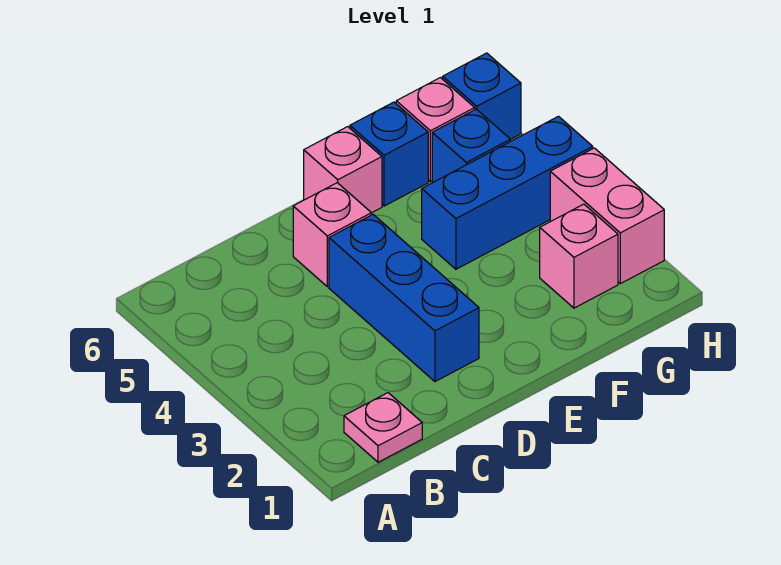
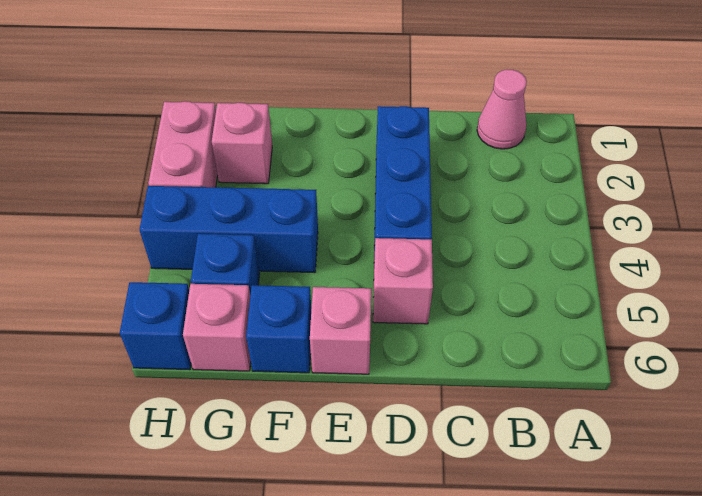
pink 1x1 plate [344,393,422,462] -> pink 1x1 cone [477,70,527,149]

